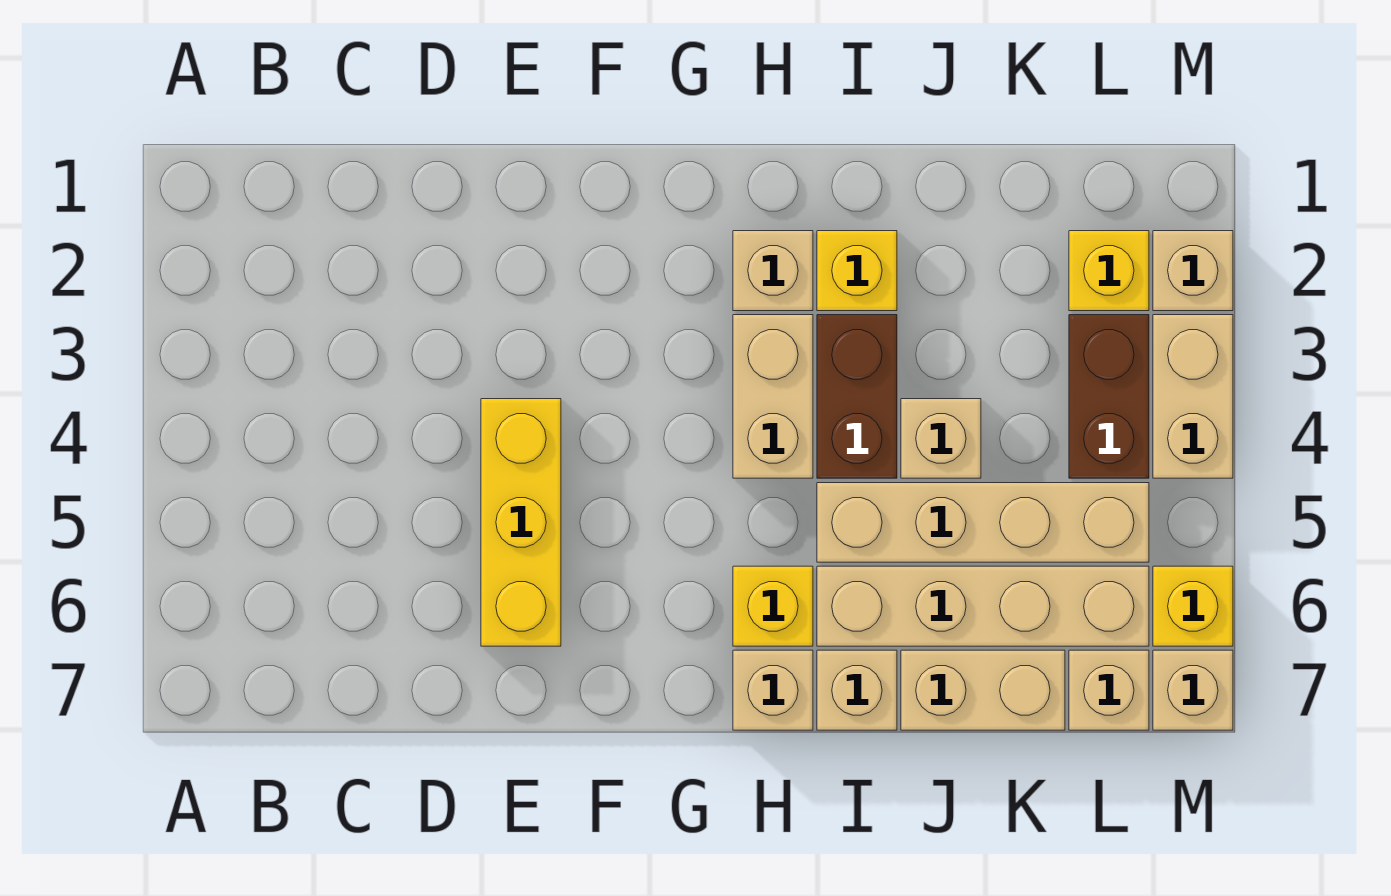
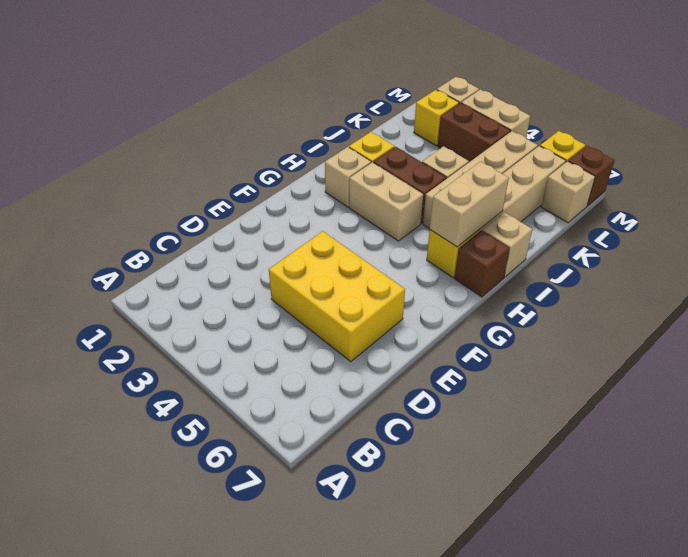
yellow 1x3 brick [481,399,561,646] -> yellow 2x3 brick [269,231,405,362]
tan 1x1 brick [733,650,813,730] -> brown 1x1 brick [454,230,510,297]
tan 1x2 brick [901,650,1065,730] -> tan 1x2 brick moved to [430,161,509,247]
tan 1x1 brick [1153,650,1233,730] -> brown 1x1 brick [568,146,614,206]

